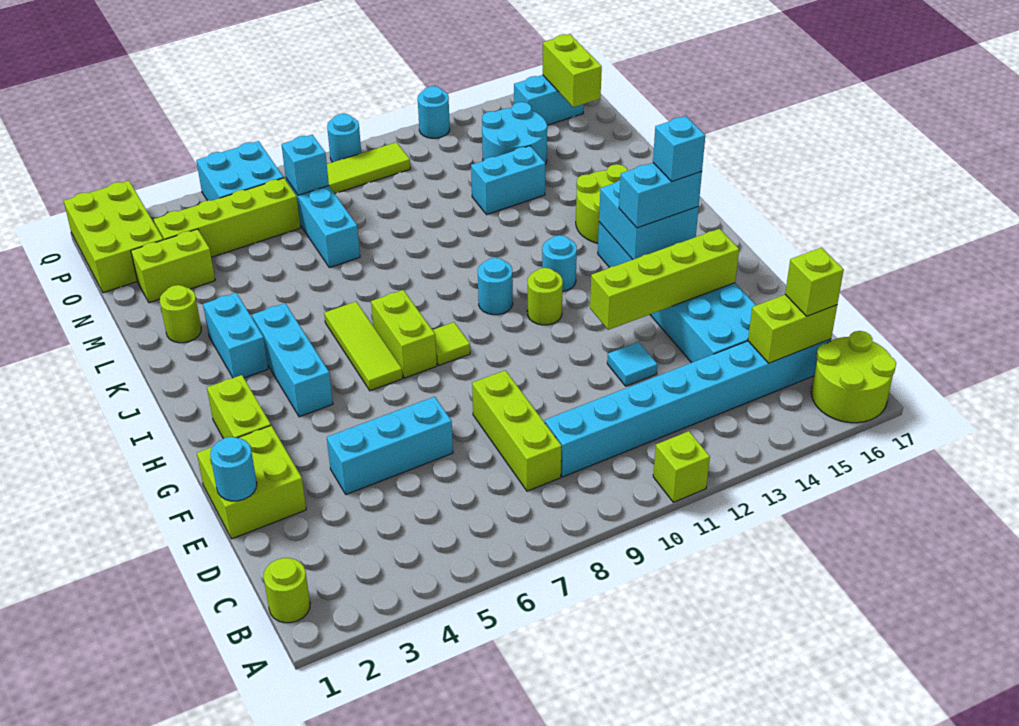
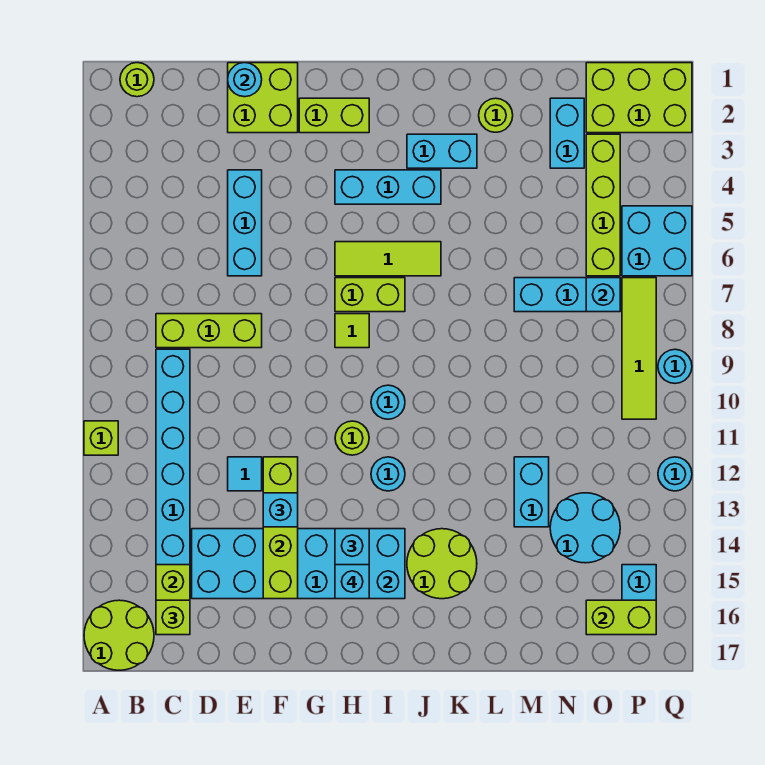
none -> cyan 1x1 brick [263,493,298,527]
lime 1x2 brick [131,229,215,303] -> cyan 1x2 brick [550,98,584,168]

